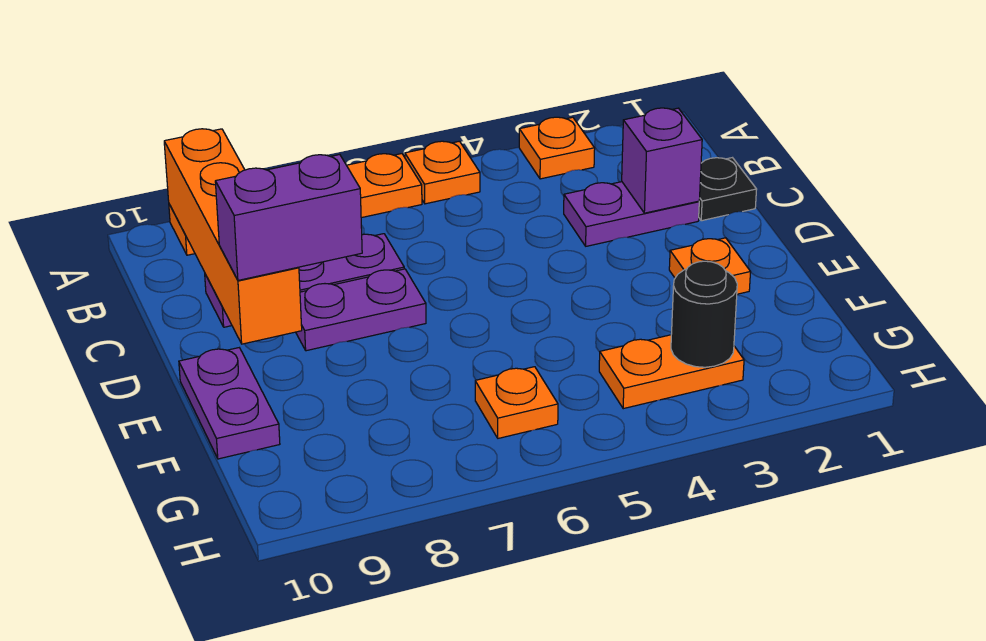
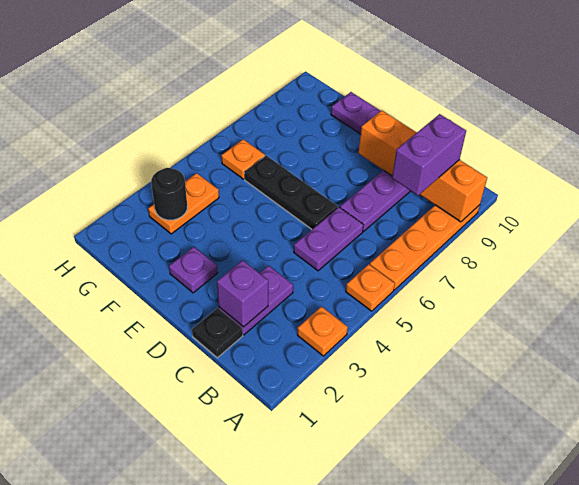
none -> black 1x3 plate [244,156,338,229]
purple 1x2 plate [296,269,426,351] -> purple 1x2 plate moved to [294,207,363,271]
purple 1x2 brick [215,155,362,280] -> purple 1x2 brick moved to [392,114,466,195]
orange 1x1 plate [669,238,750,294] -> purple 1x1 plate [169,247,218,293]

